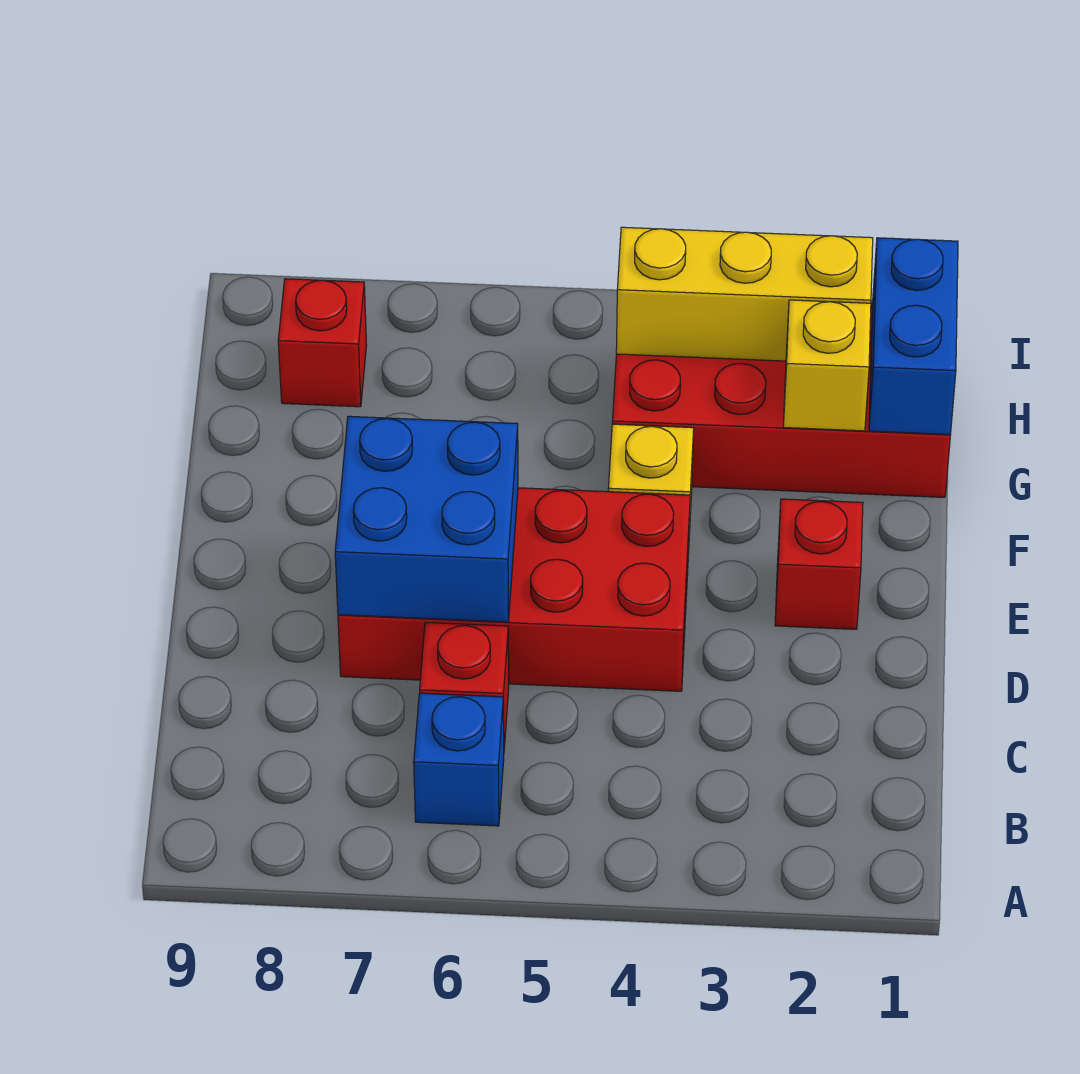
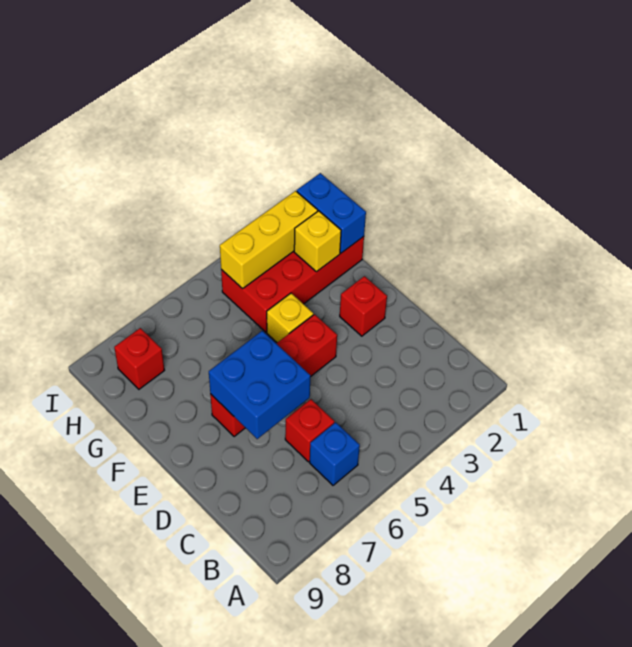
red 2x4 brick [338,488,690,691] -> red 1x4 brick [210,314,337,437]

